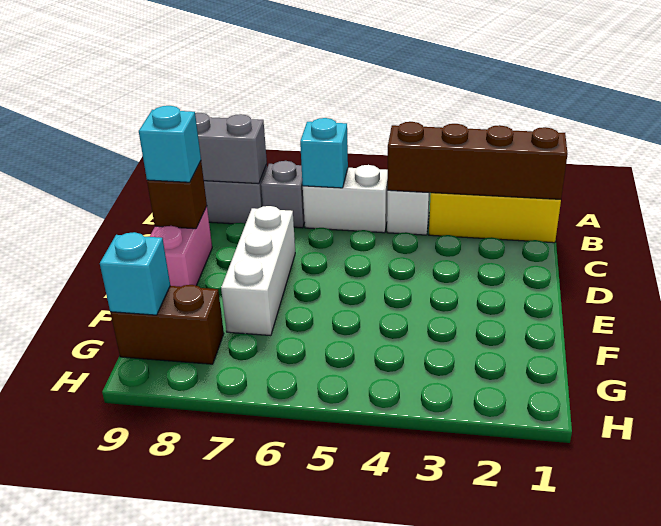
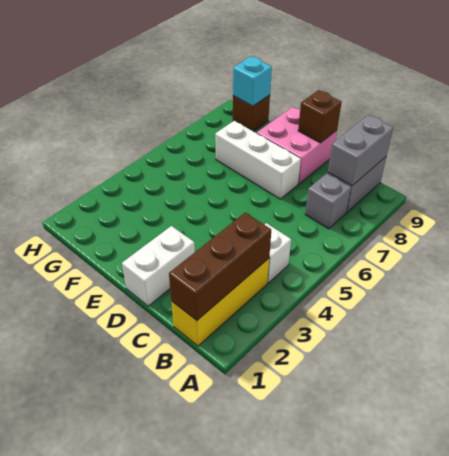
brown 1x4 brick [387,122,568,199] -> brown 1x3 brick [169,213,271,321]
white 1x2 brick [303,165,388,233] -> white 1x2 brick moved to [122,226,195,306]
cyan 1x1 brick [300,118,348,188] -> none
pink 1x2 brick [150,206,212,287] -> pink 2x2 brick [257,107,337,184]
cyan 1x1 brick [139,106,201,182] -> none
brown 1x2 brick [110,285,224,364] -> brown 1x1 brick [233,95,270,132]

